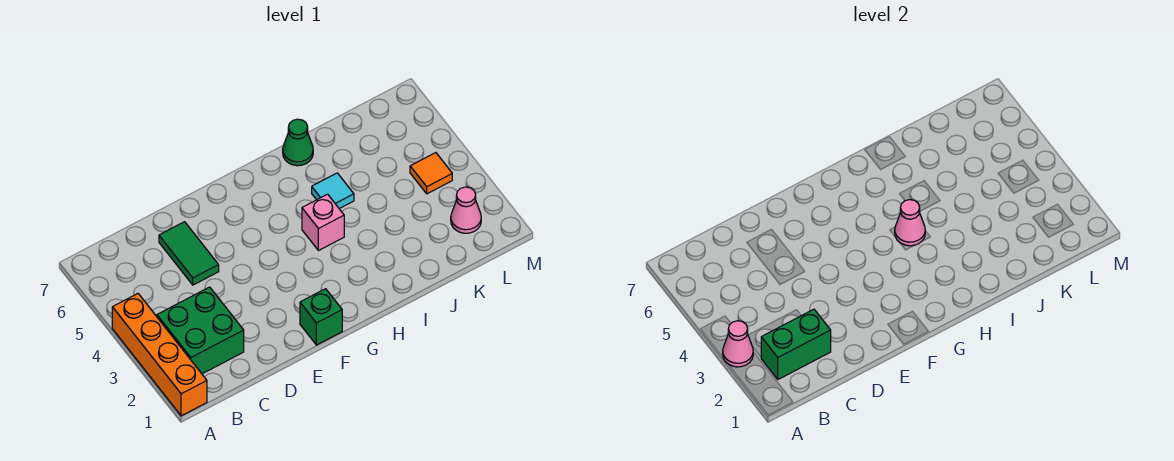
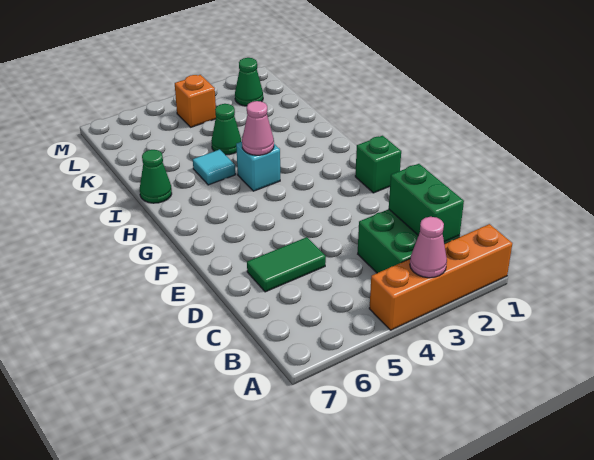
pink 1x1 brick [302,194,344,251] -> cyan 1x1 brick [236,142,280,191]
none -> green 1x1 cone [211,104,241,155]
pink 1x1 cone [451,187,481,233] -> green 1x1 cone [235,58,263,106]
orange 1x1 tile [410,153,452,194] -> orange 1x1 brick [175,75,216,127]

